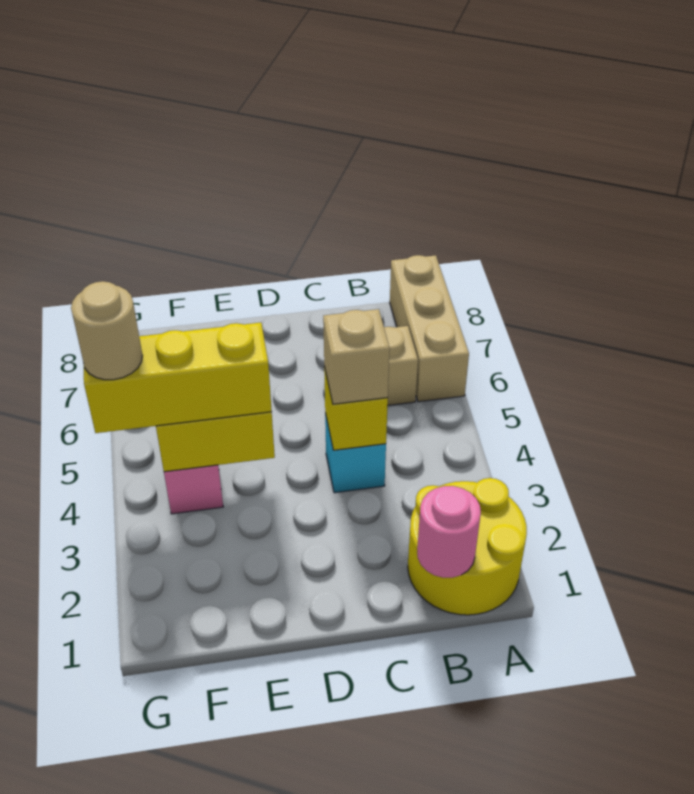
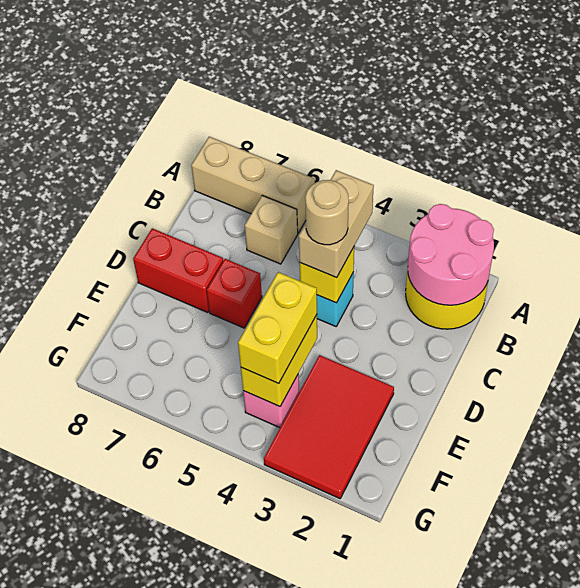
pink 1x1 round brick [417,486,481,578] -> pink 2x2 round brick [408,204,494,305]
tan 1x1 brick [323,309,390,404] -> tan 1x2 brick [299,170,374,278]
none -> red 1x1 brick [207,259,262,328]
none -> red 1x2 brick [133,228,223,313]
none -> red 2x3 tile [264,355,394,498]
yellow 1x3 brick [83,323,272,433] -> yellow 1x2 brick [238,272,317,383]
tan 1x1 round brick [71,281,142,380] -> tan 1x1 round brick moved to [305,180,349,245]

